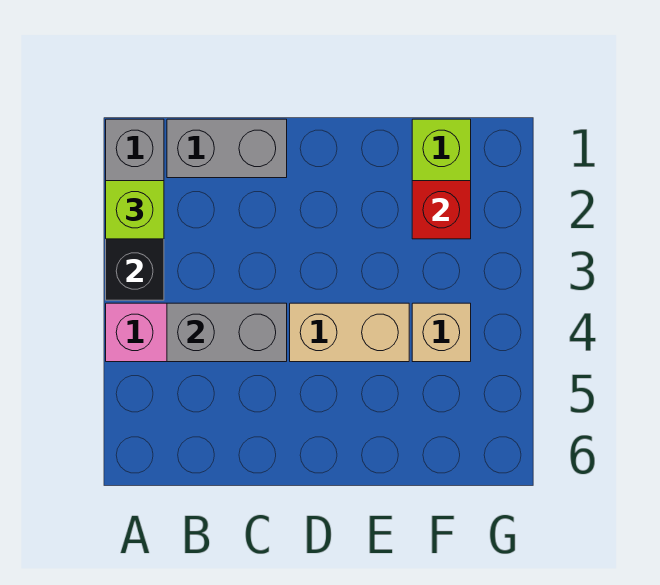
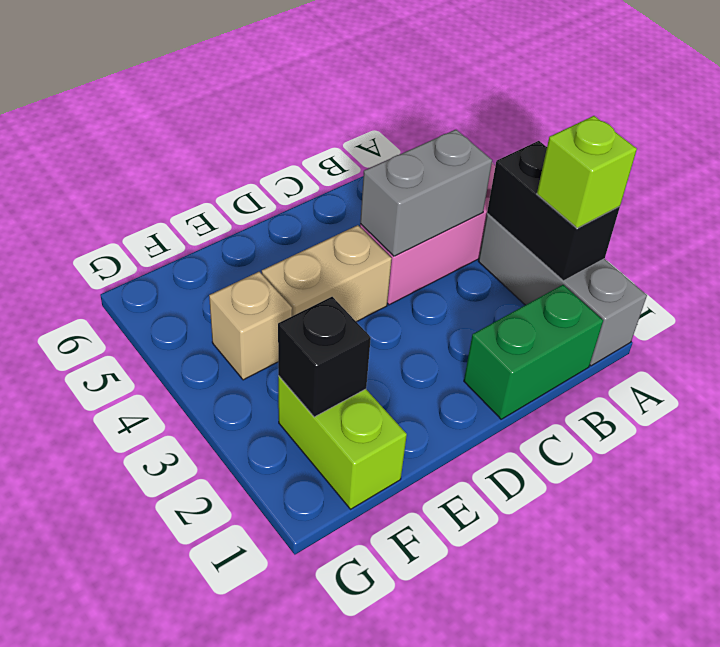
grey 1x2 brick [167,119,287,178] -> green 1x2 brick [464,285,603,419]
red 1x1 brick [412,181,471,239] -> black 1x1 brick [278,297,371,417]

